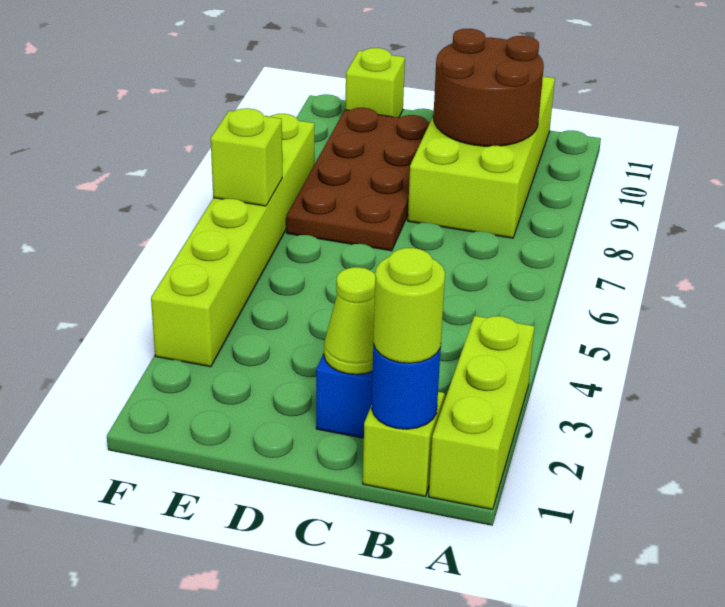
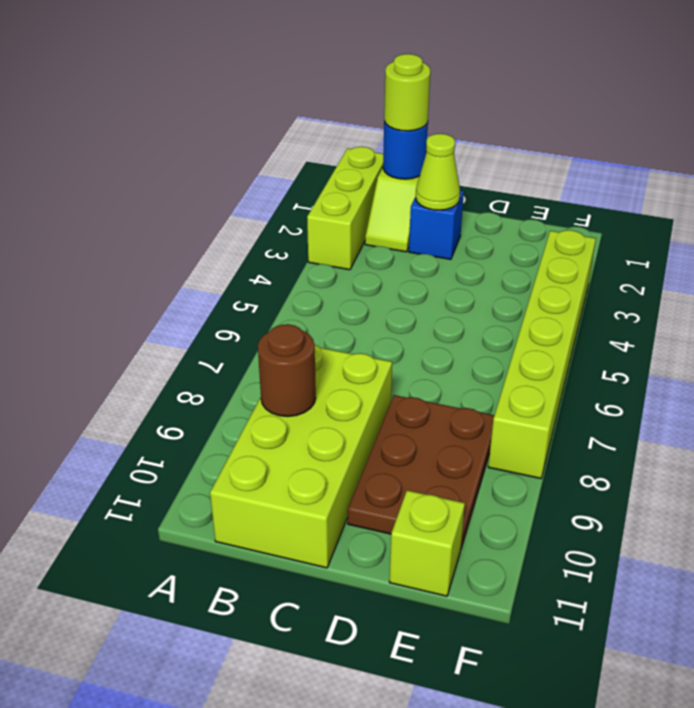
brown 2x2 round brick [433,29,544,146] -> brown 1x1 round brick [258,324,316,417]
brown 2x4 plate [286,108,430,251] -> brown 2x3 plate [348,395,494,548]
lime 1x1 brick [211,108,282,206] -> none

